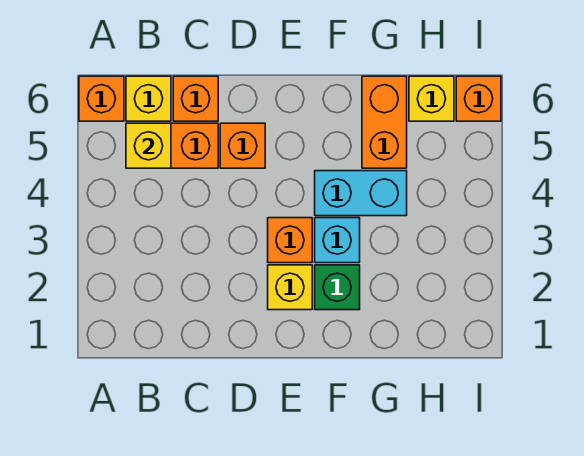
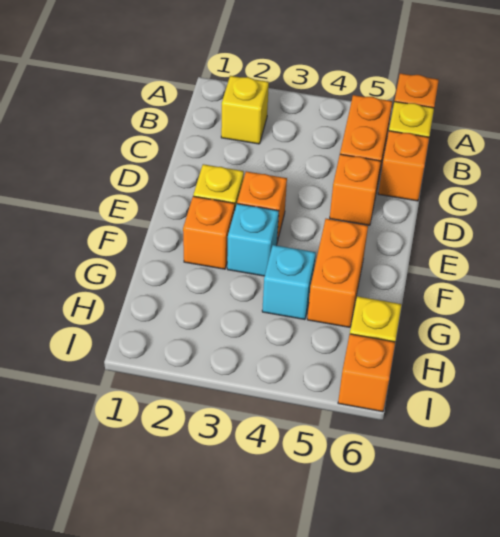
yellow 1x1 brick [126,123,171,168] -> yellow 1x1 brick moved to [221,76,269,144]
green 1x1 brick [315,265,360,310] -> orange 1x1 brick [183,196,235,269]
cyan 1x2 brick [315,171,407,216] -> cyan 1x1 brick [262,245,316,320]
orange 1x2 brick [362,76,407,168] -> orange 1x2 brick turned to [307,219,368,327]

